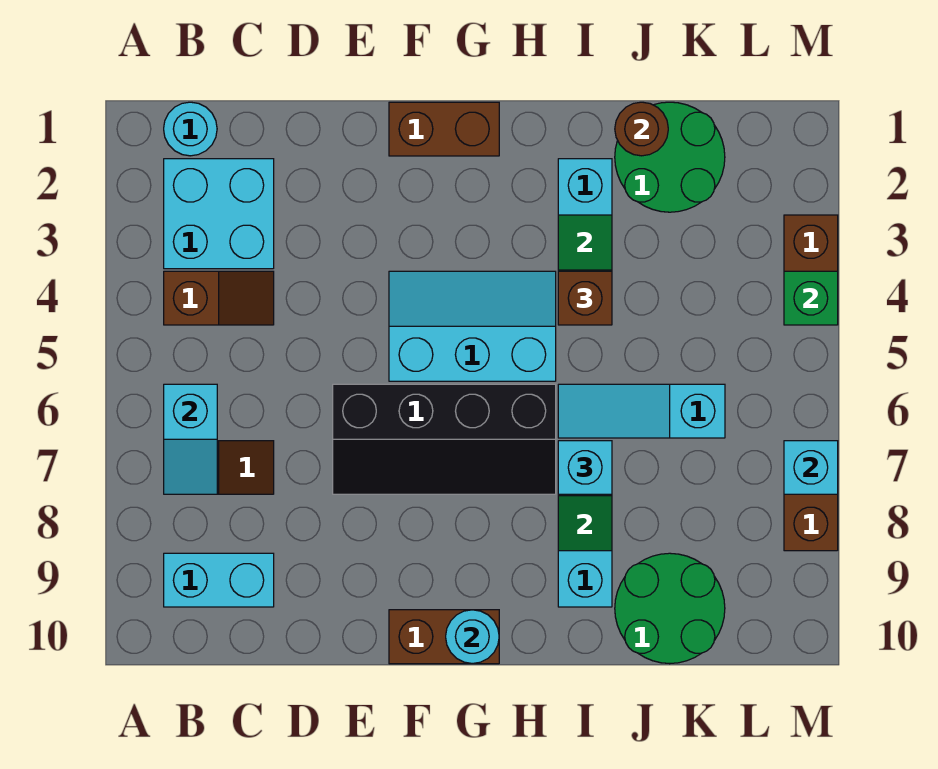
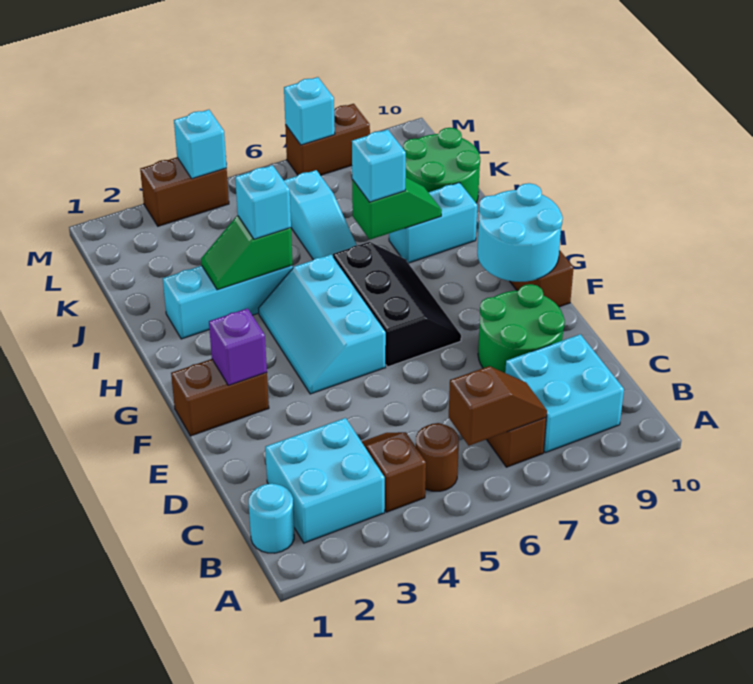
cyan 1x2 slope [164,384,217,494] -> brown 1x2 slope [449,366,547,446]
cyan 1x2 brick [164,553,274,607] -> cyan 2x2 brick [505,334,624,453]
black 2x4 slope [333,384,556,494] -> black 2x3 slope [333,242,461,367]
brown 1x2 brick [389,102,499,156] -> brown 1x2 brick turned to [171,359,269,436]
none -> purple 1x1 brick [209,308,267,385]
cyan 1x1 round brick [446,610,499,664] -> cyan 2x2 round brick [477,183,563,282]
brown 1x1 brick [558,271,612,325] -> cyan 1x1 brick [235,165,291,239]
green 2x2 round brick [615,102,725,212] -> green 2x2 round brick moved to [478,284,565,373]
brown 1x1 round brick [615,102,668,156] -> brown 1x1 round brick moved to [416,423,459,491]
green 1x1 brick [784,271,838,325] -> cyan 1x1 brick [174,110,227,179]

